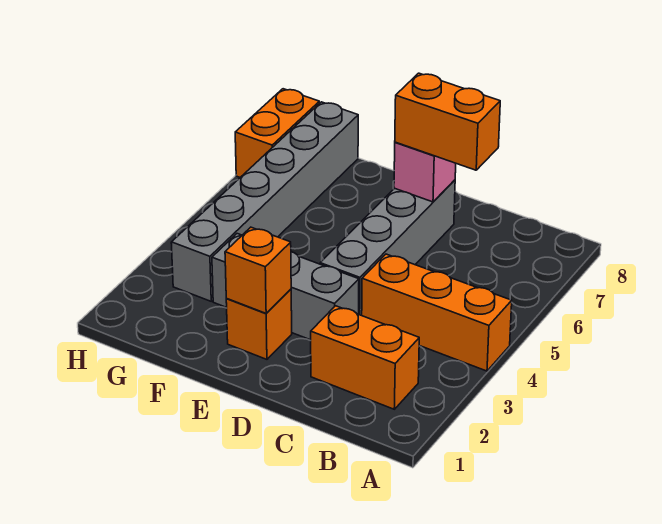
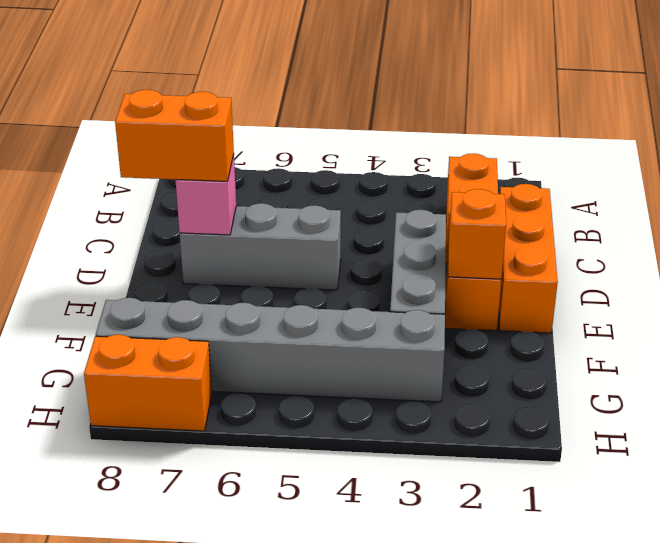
orange 1x3 brick [362,254,512,371] -> orange 1x3 brick moved to [499,184,558,333]
orange 1x2 brick [395,73,500,170] -> orange 1x2 brick turned to [115,90,234,181]
grey 1x4 brick [320,180,455,315] -> grey 1x3 brick [180,203,341,290]

